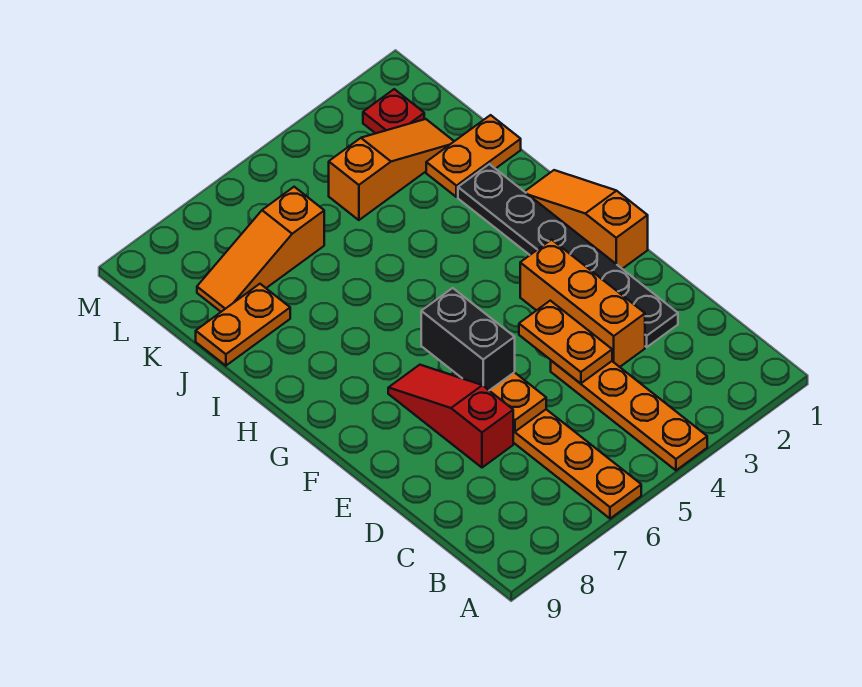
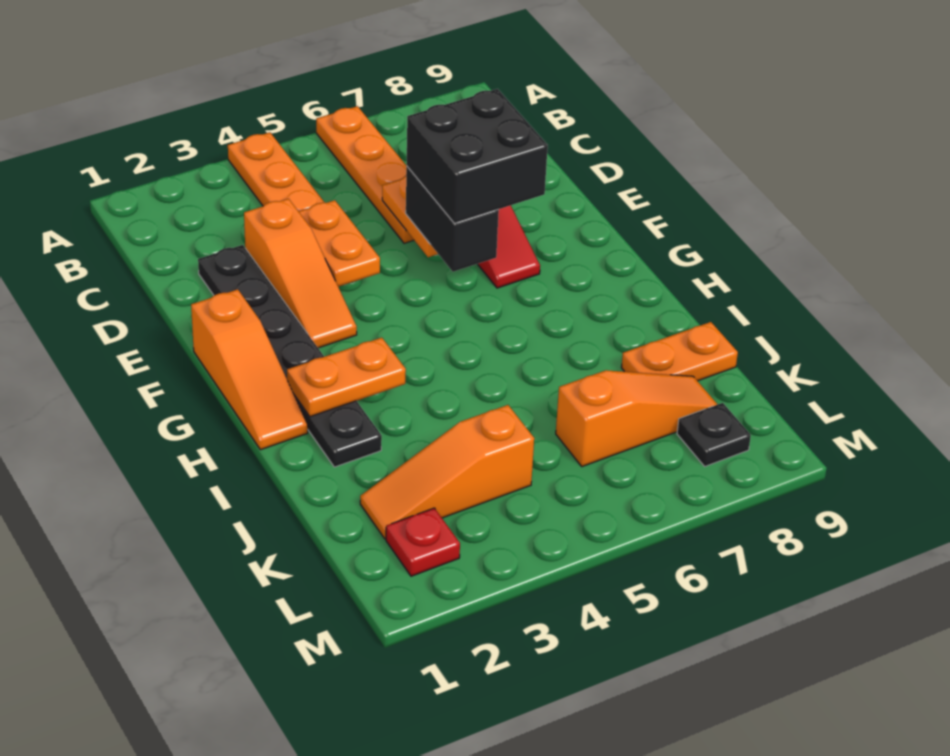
orange 1x3 brick [520,240,645,367] -> orange 1x3 slope [244,199,357,348]
none -> black 2x2 brick [407,89,548,223]
orange 1x2 plate [426,115,521,197] -> orange 1x2 plate moved to [287,338,406,417]
none -> black 1x1 plate [677,403,751,466]

